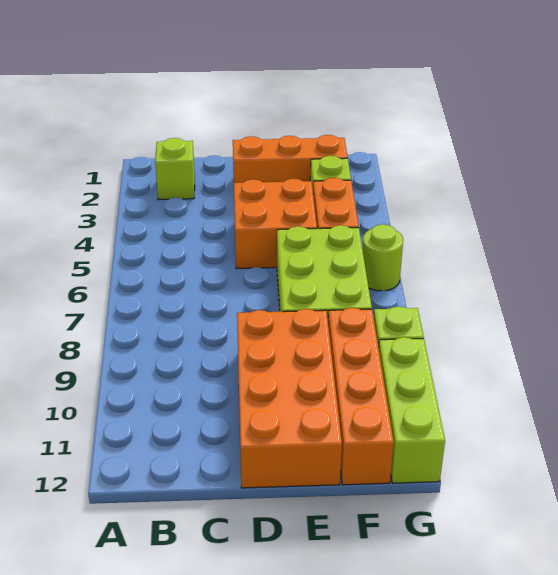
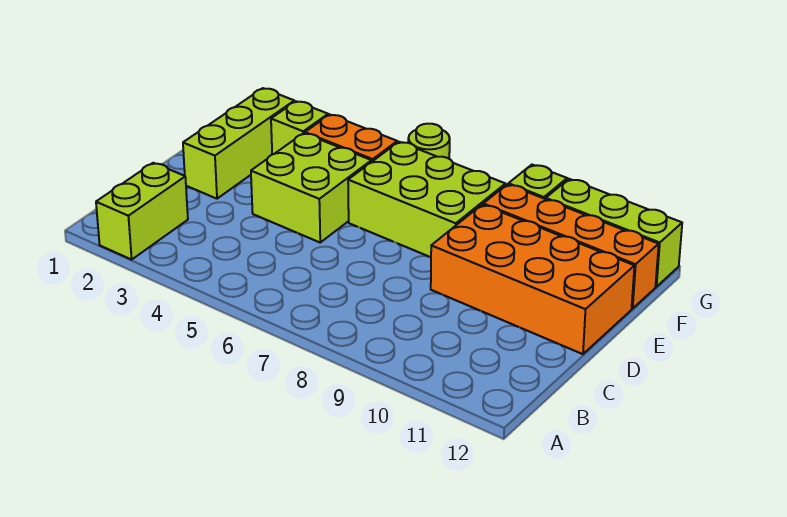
lime 1x1 brick [155,138,195,200] -> lime 1x2 brick [96,163,188,260]
orange 1x3 brick [233,135,348,183] -> lime 1x3 brick [183,88,294,199]
orange 2x2 brick [234,179,317,269] -> lime 2x2 brick [251,133,372,242]

